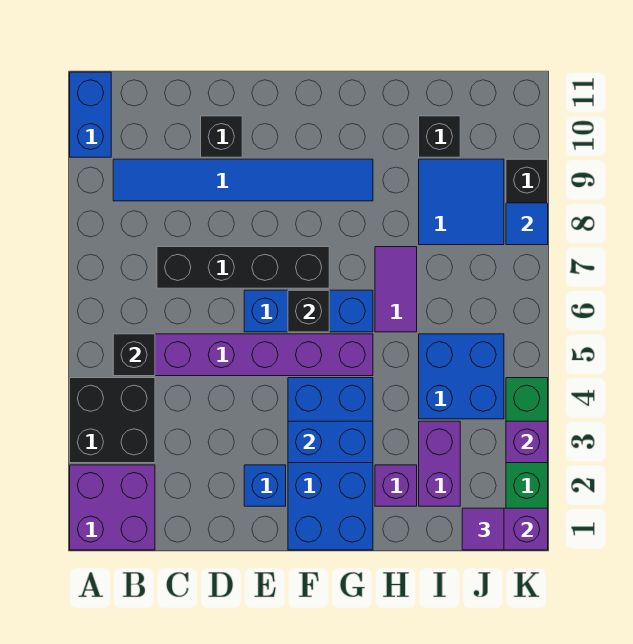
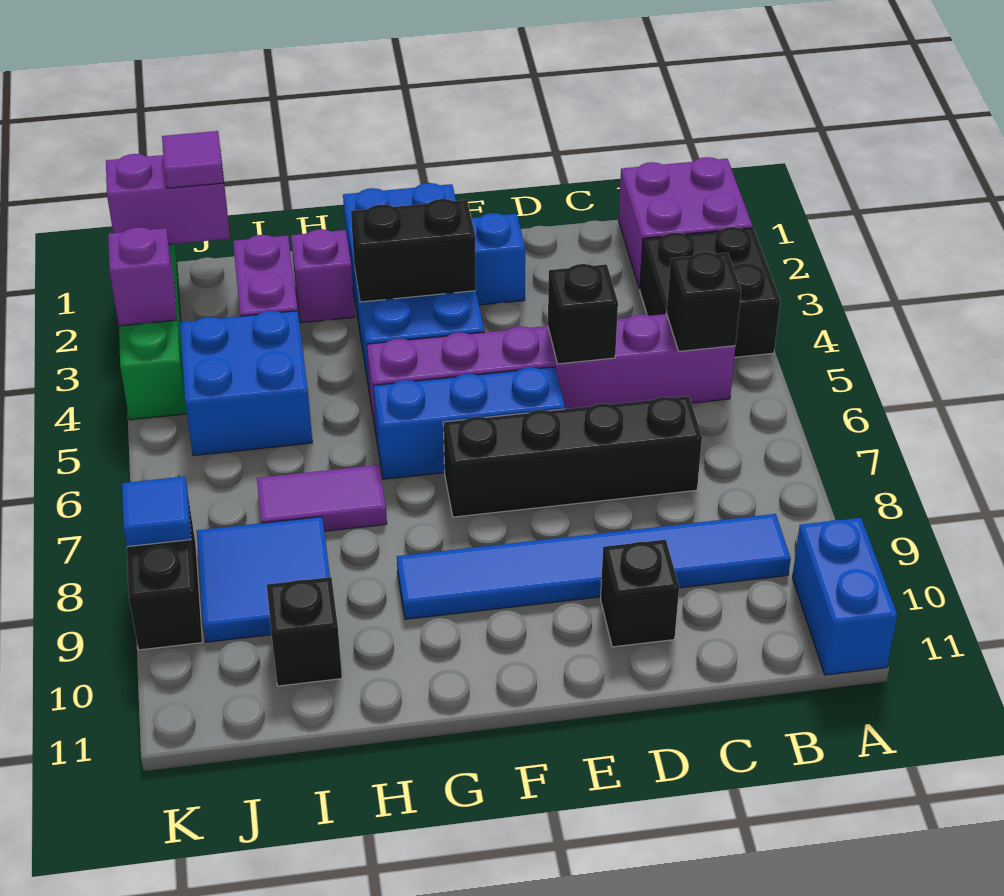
blue 1x2 brick [288,421,373,463] -> black 1x2 brick [351,199,476,302]
black 1x1 brick [288,290,329,332] -> black 1x1 brick moved to [548,264,618,364]
purple 1x2 tile [375,247,417,332] -> purple 1x2 tile turned to [257,465,387,531]

